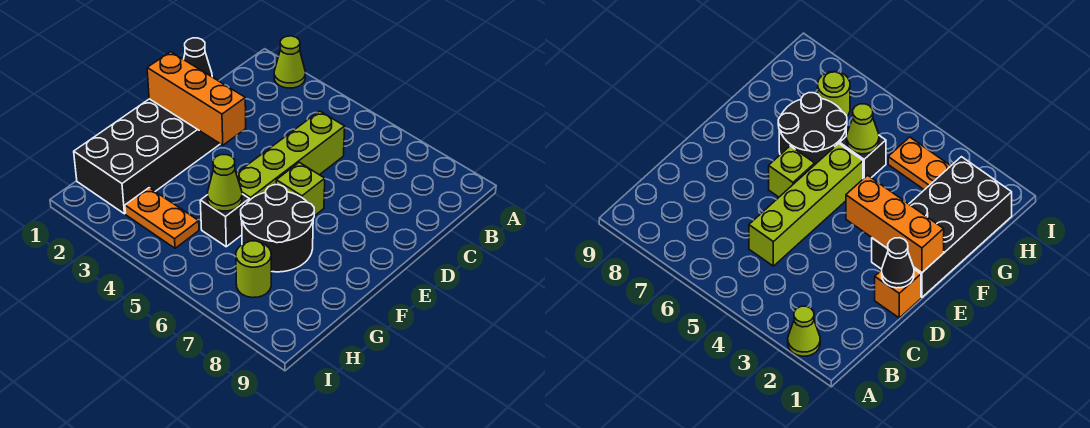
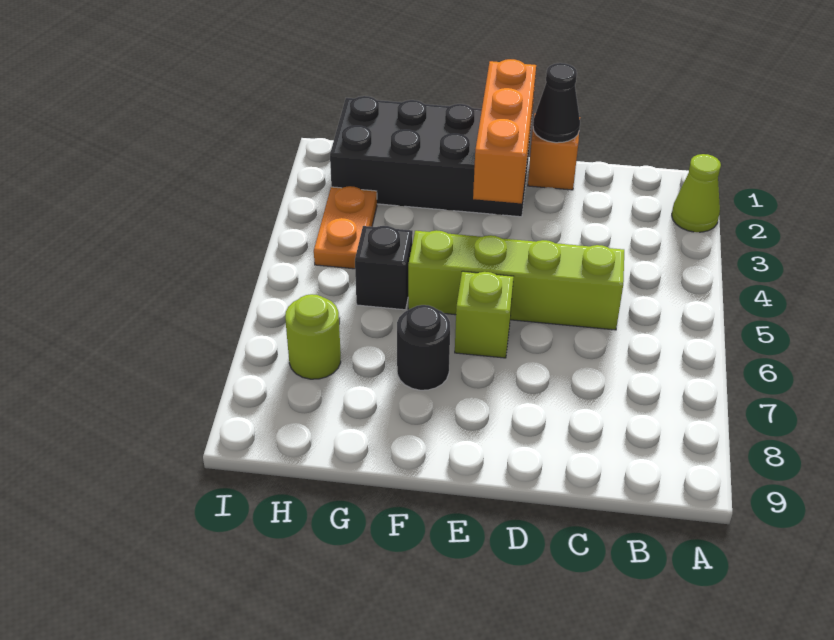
black 2x2 round brick [241,185,314,272] -> black 1x1 round brick [397,305,450,390]
lime 1x1 cone [208,155,242,211] -> none

